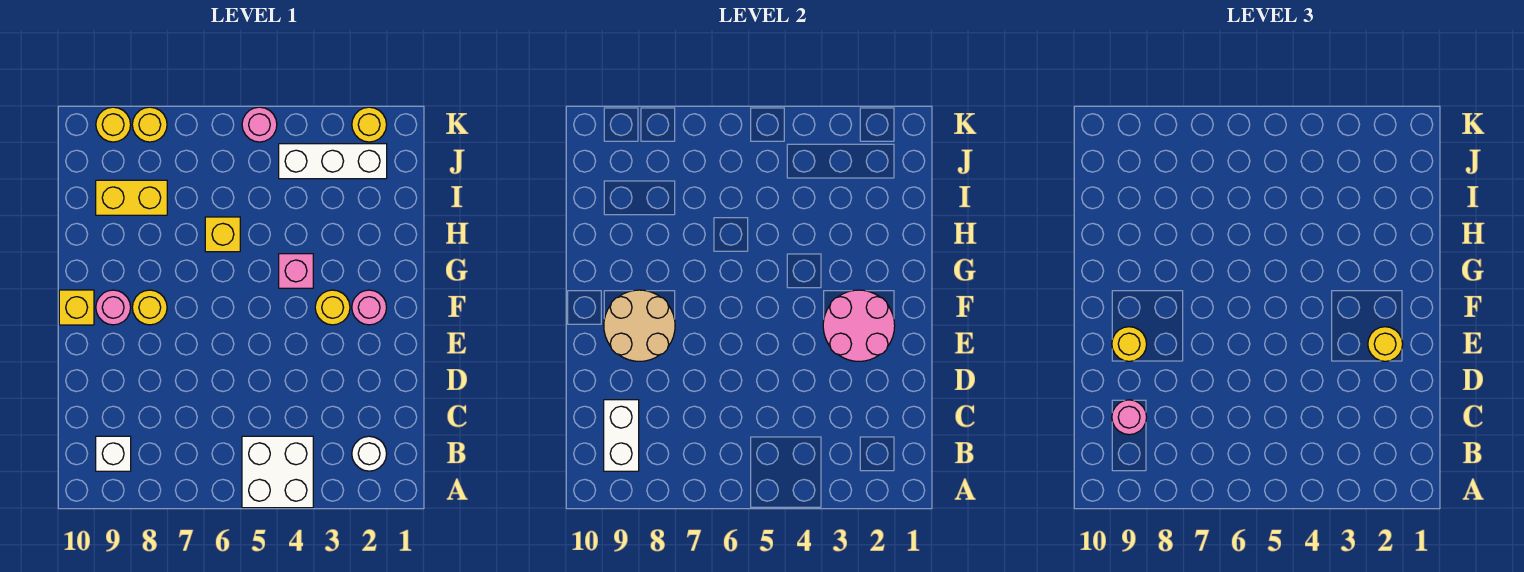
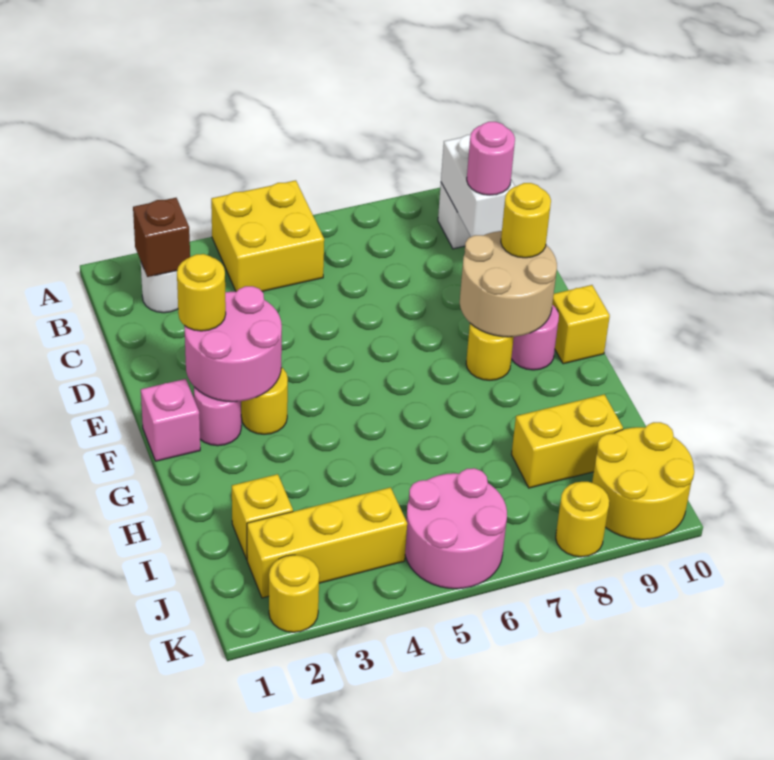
white 2x2 brick [242,436,313,508] -> yellow 2x2 brick [211,180,324,292]
none -> brown 1x1 brick [133,198,190,277]
pink 1x1 brick [279,254,313,288] -> pink 1x1 brick moved to [141,379,200,461]
yellow 1x1 brick [205,217,240,252] -> yellow 1x1 brick moved to [232,474,293,559]
white 1x3 brick [279,144,387,179] -> yellow 1x3 brick [247,487,407,598]
pink 1x1 round brick [242,107,277,142] -> pink 2x2 round brick [405,468,507,589]
yellow 1x1 round brick [96,107,131,142] -> yellow 2x2 round brick [592,422,694,540]

